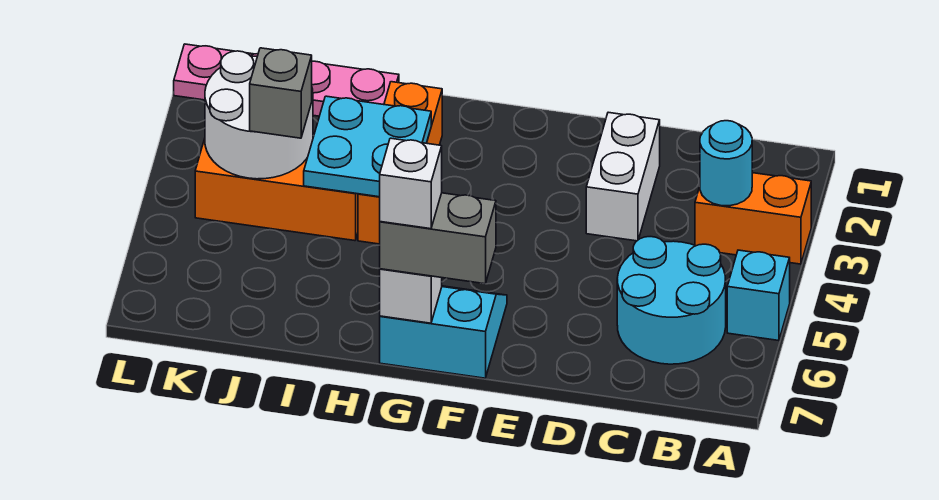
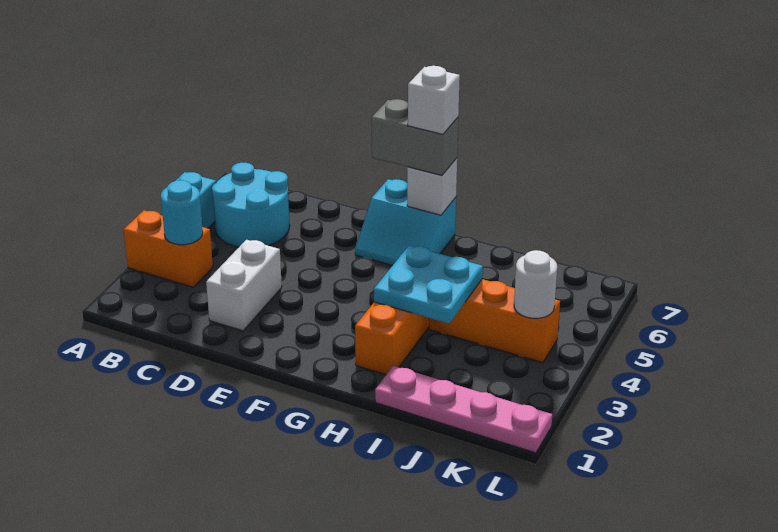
white 2x2 round brick [205,51,313,179] -> white 1x1 round brick [514,250,557,318]
grey 1x1 brick [250,48,312,138] -> none

